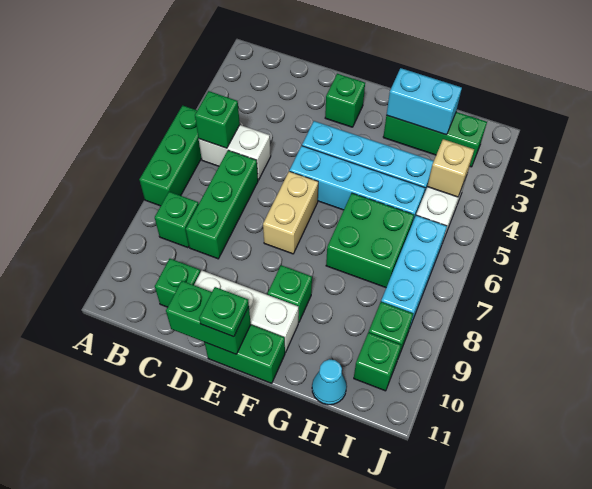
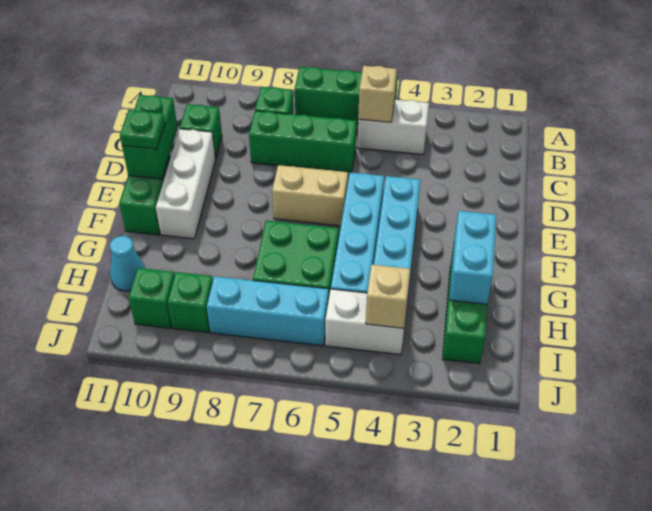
white 1x2 brick [199,125,271,180] -> white 1x2 brick turned to [357,100,429,155]
green 1x1 brick [195,91,240,148] -> tan 1x1 brick [358,66,397,122]
green 1x1 brick [325,74,365,127] -> none
green 1x1 brick [268,265,312,322] -> none

